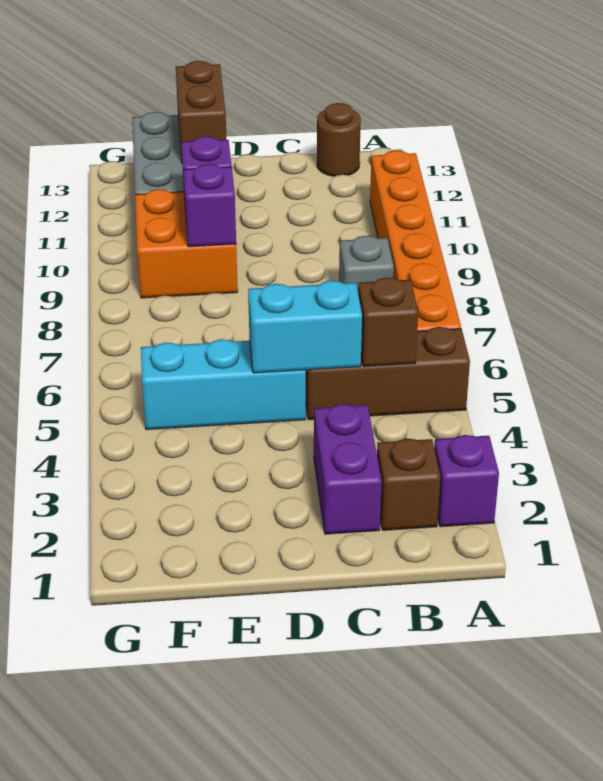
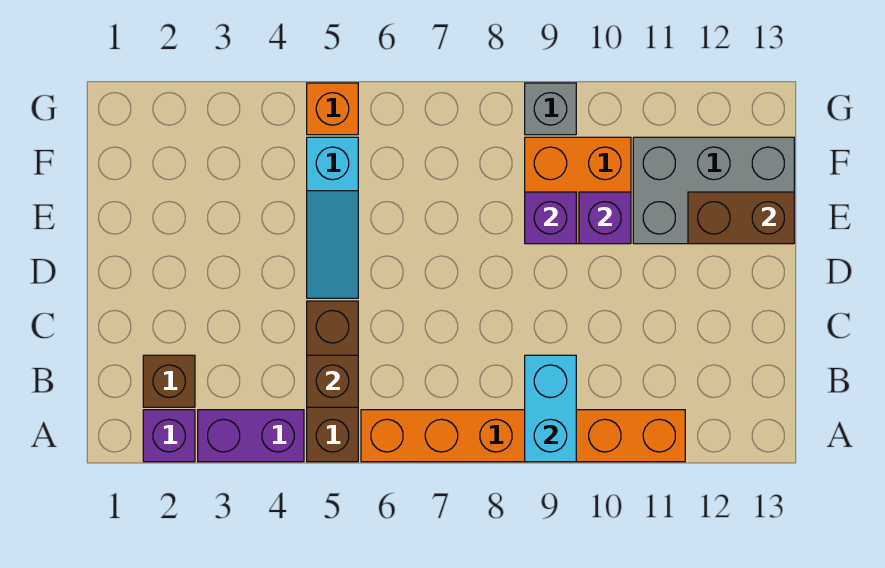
grey 1x1 brick [339,236,394,291] -> grey 1x1 brick moved to [525,83,576,135]
brown 1x1 round brick [317,103,361,176] -> none
purple 1x2 brick [314,404,382,534] -> purple 1x2 brick moved to [198,410,304,462]
cyan 1x2 brick [248,281,362,373] -> cyan 1x2 brick moved to [525,355,576,462]
cyan 1x3 brick [141,339,306,430] -> cyan 1x3 slope [307,137,358,298]
none -> orange 1x1 brick [307,83,358,135]

